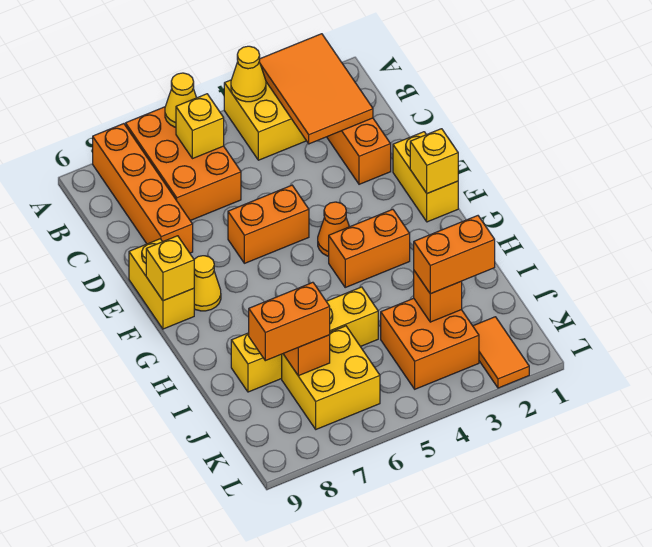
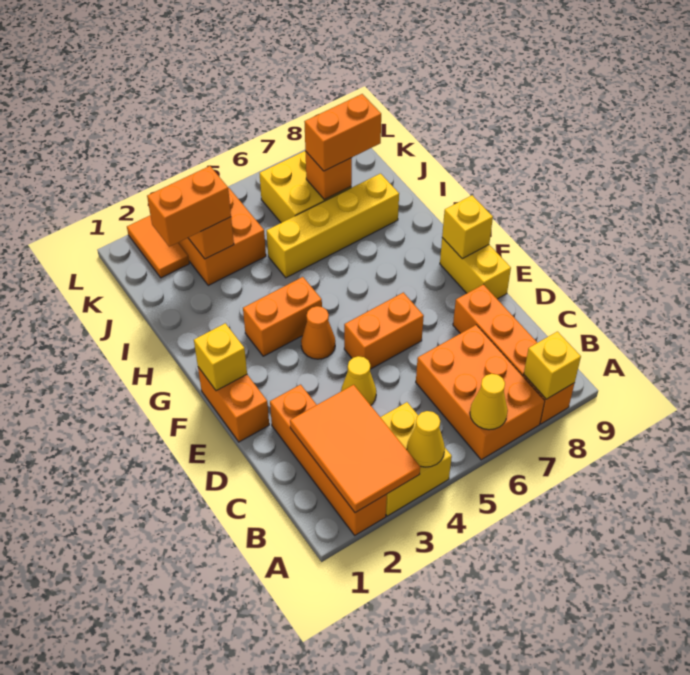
yellow 1x1 brick [176,94,224,159] -> yellow 1x1 brick moved to [524,332,581,399]
yellow 1x2 brick [393,132,458,222] -> orange 1x2 brick [198,367,269,442]
yellow 1x1 cone [194,256,221,311] -> yellow 1x1 cone moved to [341,356,376,405]

